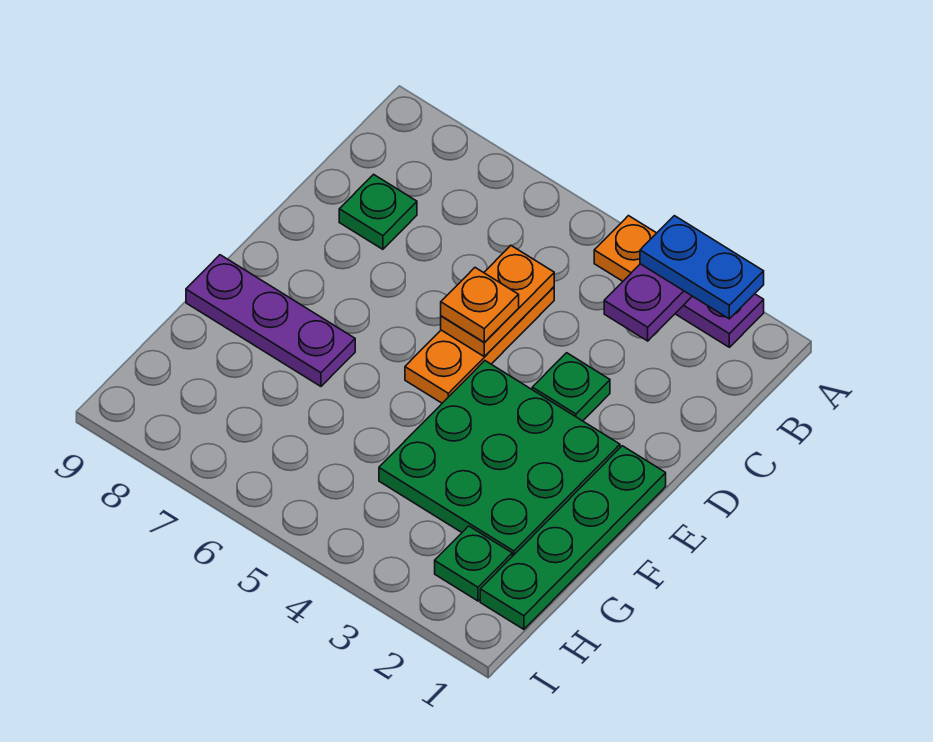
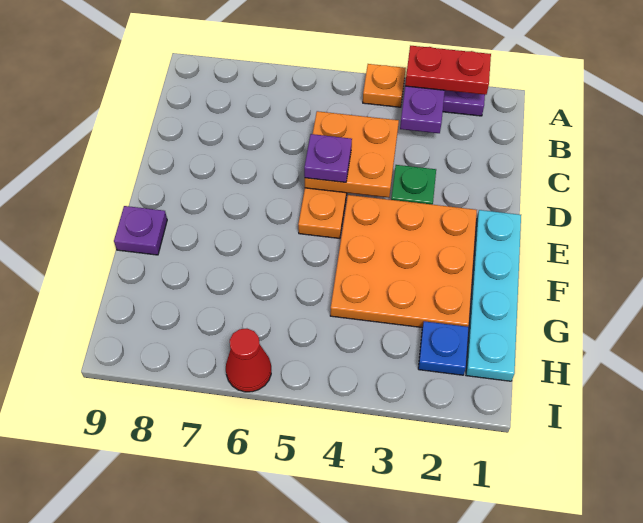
blue 1x2 plate [640,216,764,319] -> red 1x2 plate [405,46,491,95]
orange 1x2 plate [441,246,554,356] -> orange 2x2 plate [305,111,399,197]
green 1x1 plate [339,174,417,249] -> none
orange 1x1 plate [441,268,519,342] -> purple 1x1 plate [304,134,352,182]
green 1x4 plate [480,446,666,629] -> cyan 1x4 plate [466,210,521,381]
green 3x3 plate [379,361,620,556] -> orange 3x3 plate [330,195,477,328]
purple 1x3 plate [186,255,355,386] -> purple 1x1 plate [114,206,167,255]
green 1x1 plate [435,526,512,601] -> blue 1x1 plate [418,321,469,375]
none -> red 1x1 cone [226,329,271,392]

